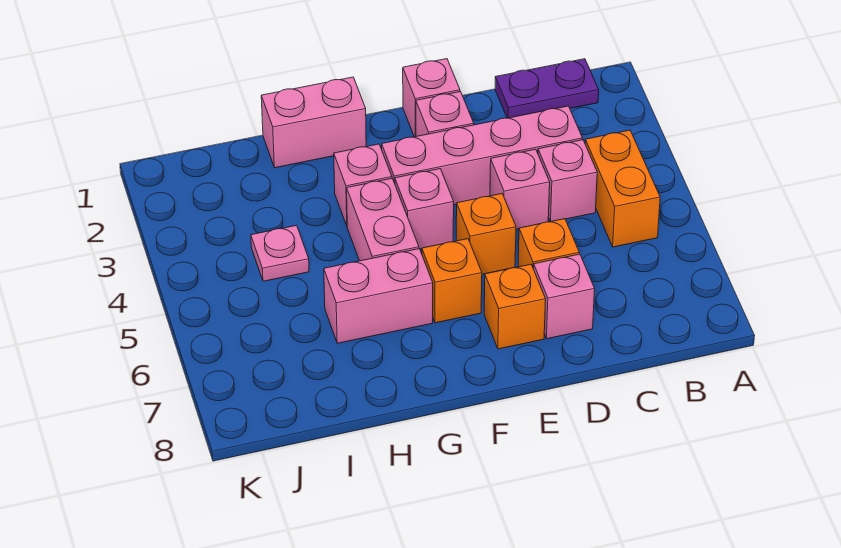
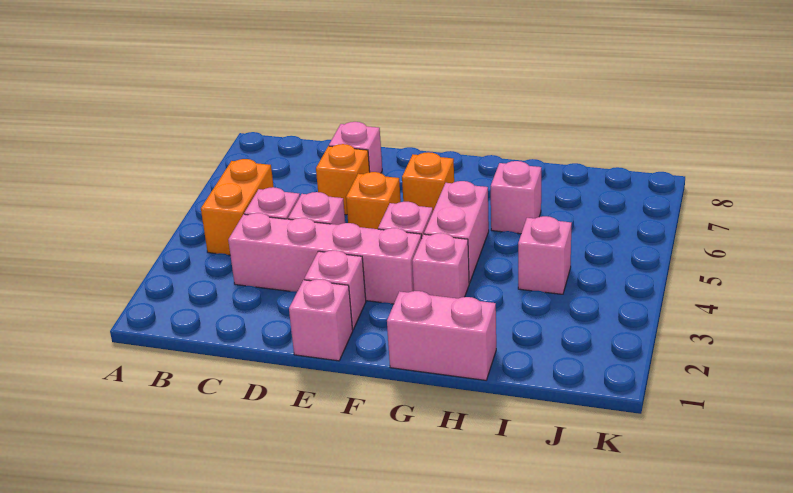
purple 1x2 plate [495,59,599,118] -> none
orange 1x1 brick [484,264,546,349] -> none
pink 1x2 brick [324,249,433,343] -> pink 1x1 brick [491,161,541,234]
pink 1x1 plate [251,225,309,281] -> pink 1x1 brick [518,216,572,294]

